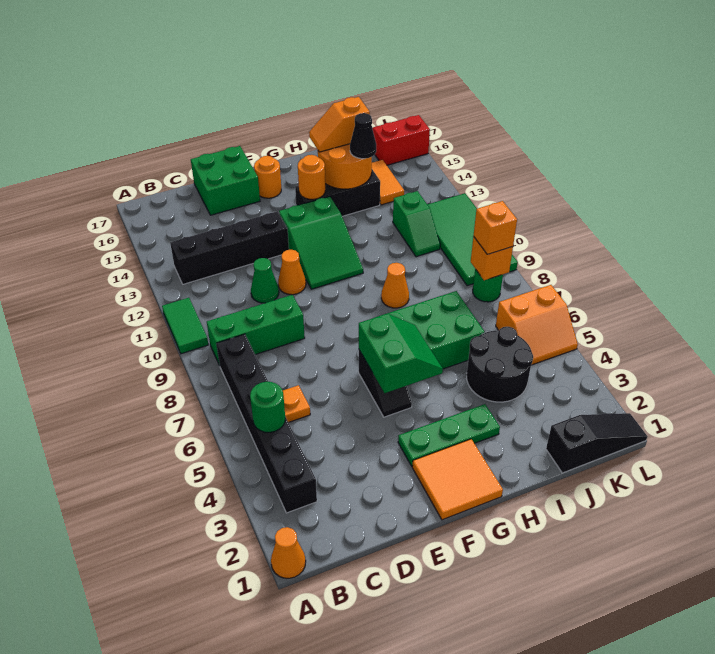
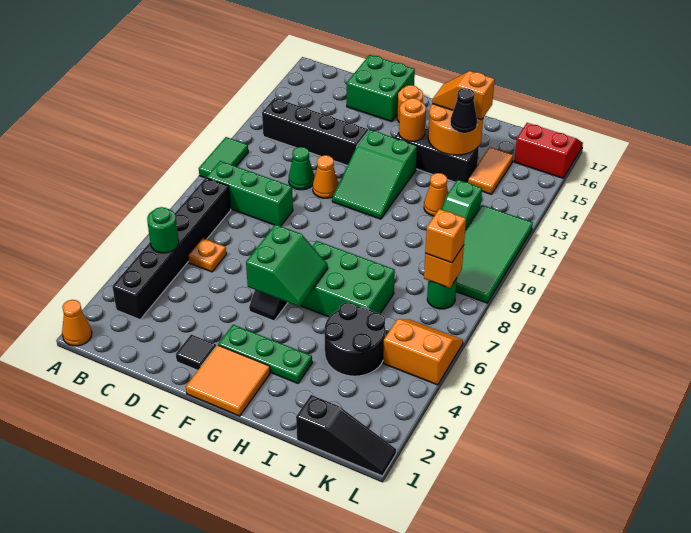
none -> black 1x1 tile [176,334,216,370]
orange 1x1 cone [381,263,409,308] -> orange 1x1 cone moved to [424,173,448,216]
orange 2x2 slope [496,285,578,365] -> orange 2x2 slope turned to [383,319,463,385]

